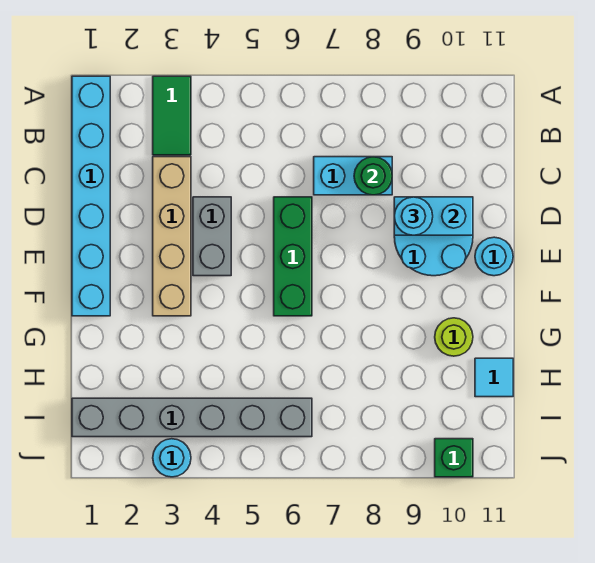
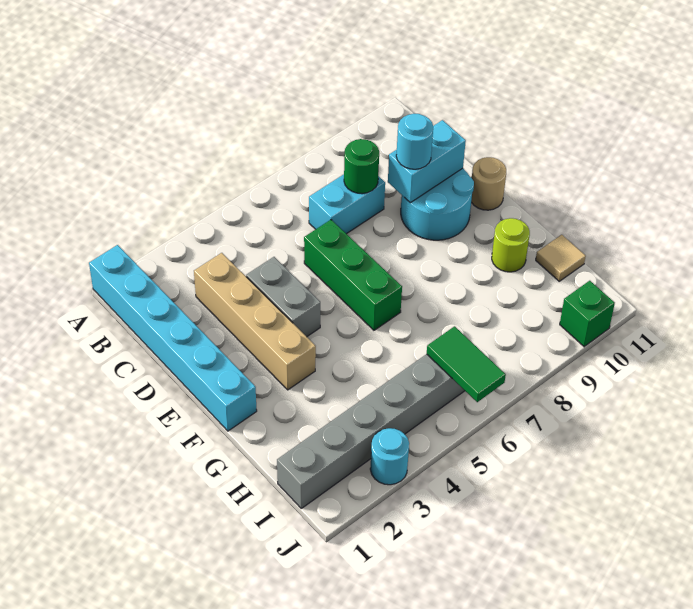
green 1x2 tile [153,76,191,155] -> green 1x2 tile moved to [427,326,506,402]
cyan 1x1 round brick [475,237,513,276] -> tan 1x1 round brick [471,157,506,210]
cyan 1x1 tile [475,358,513,397] -> tan 1x1 tile [536,235,586,281]

